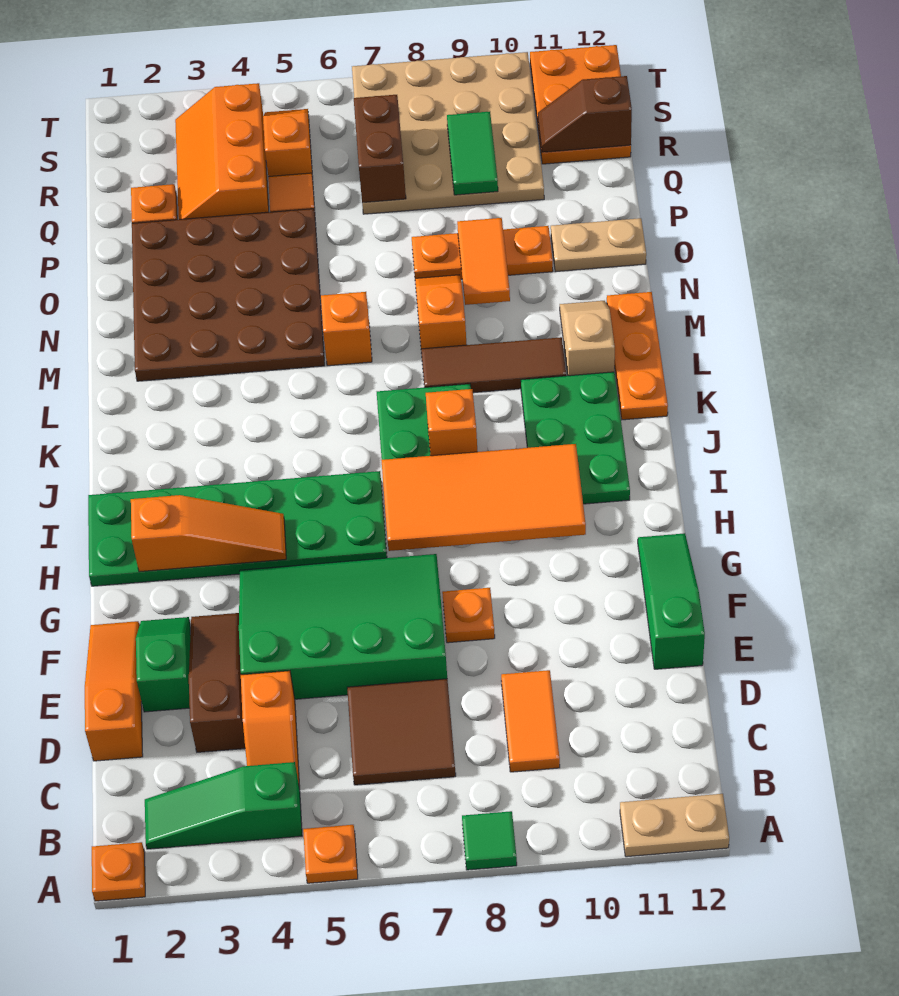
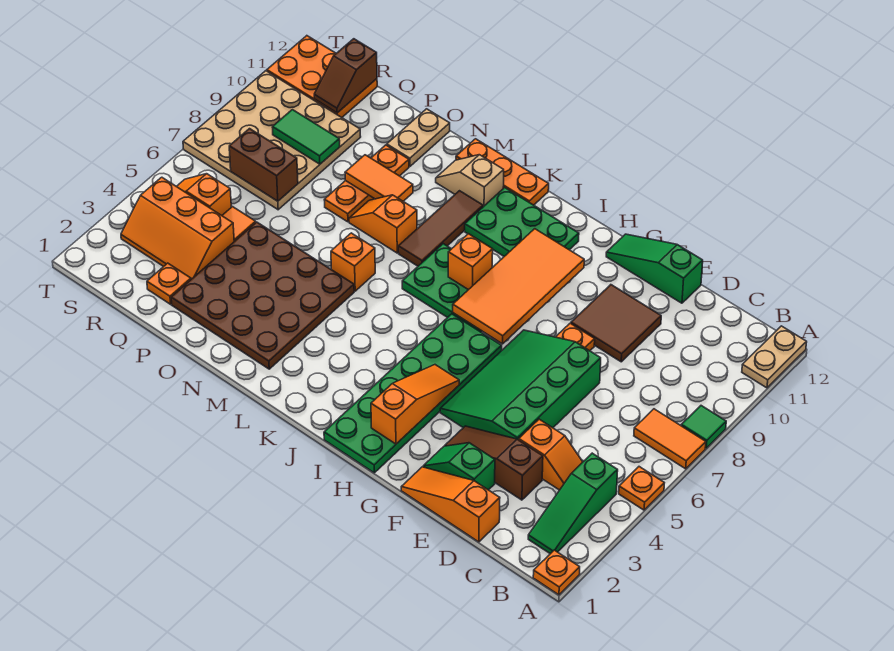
brown 2x2 tile [347,679,456,785] -> brown 2x2 tile moved to [571,285,661,362]
orange 1x2 tile [501,670,560,772] -> orange 1x2 tile moved to [634,409,706,469]

